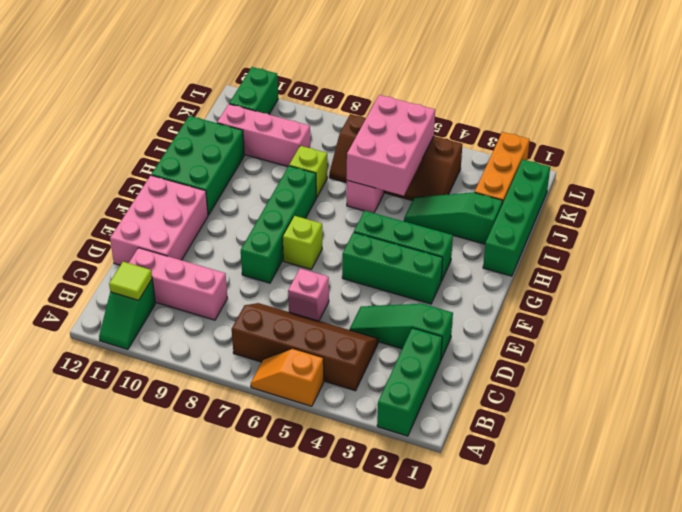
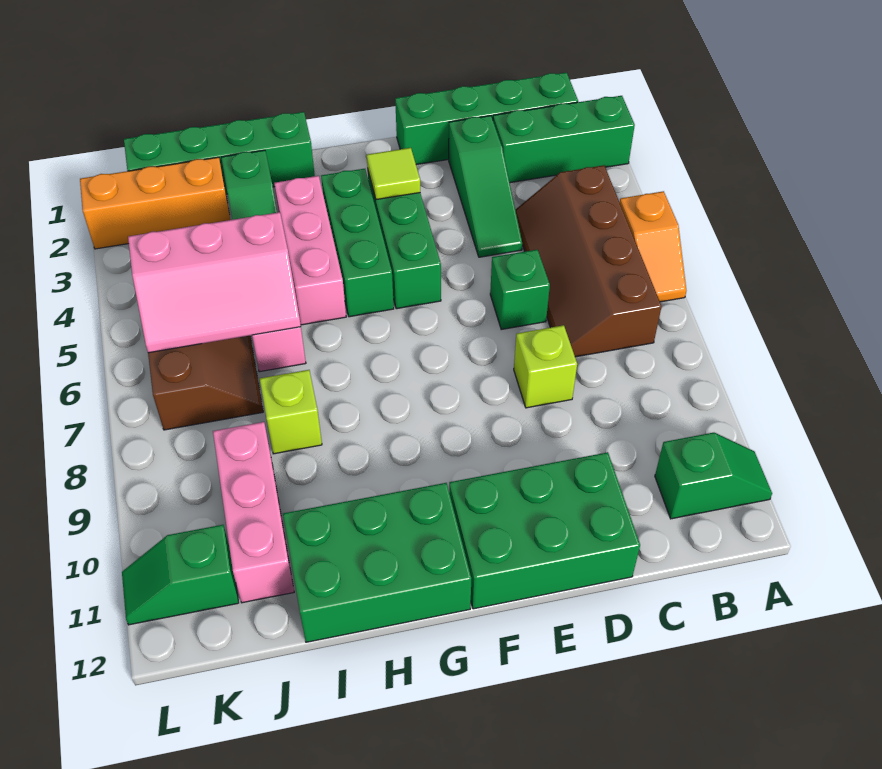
lime 1x1 tile [109,262,152,300] -> lime 1x1 tile moved to [367,148,420,200]
pink 1x3 brick [129,248,227,320] -> pink 1x3 brick moved to [274,176,346,325]
pink 1x1 brick [288,268,329,321] -> green 1x1 brick [490,250,550,329]
pink 2x3 brick [110,176,208,265] -> green 2x3 brick [449,452,640,609]
green 1x4 brick [241,166,316,283] -> green 1x4 brick moved to [395,72,578,165]
lime 1x1 brick [283,216,322,269] -> lime 1x1 brick moved to [514,325,577,408]
pink 2x3 brick [347,95,435,196] -> pink 2x3 slope [128,212,301,353]
green 1x2 brick [229,67,278,114] -> green 1x2 slope [122,525,239,625]

